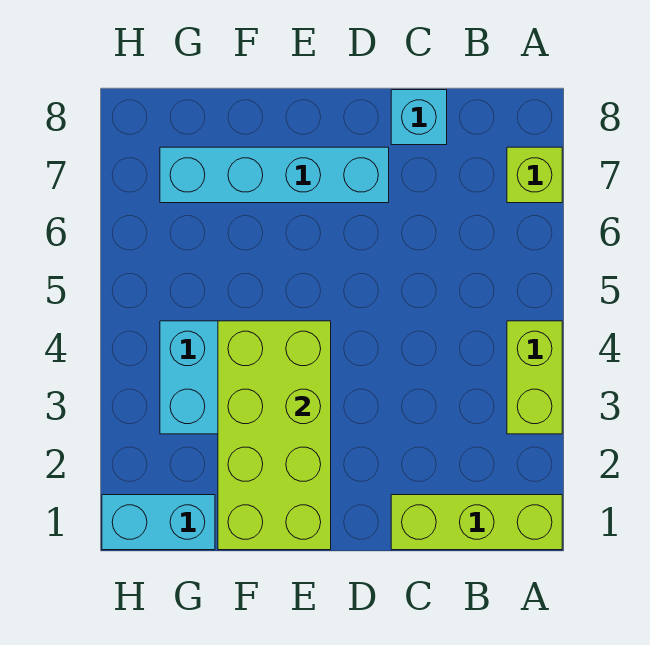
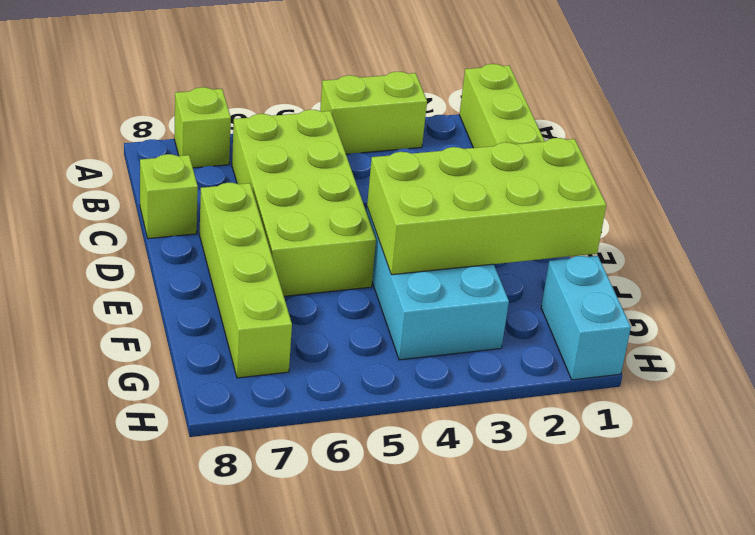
none -> lime 2x4 brick [232,110,376,296]
cyan 1x1 brick [391,90,447,145] -> lime 1x1 brick [140,154,198,239]
cyan 1x4 brick [160,147,389,203] -> lime 1x4 brick [200,183,292,378]

